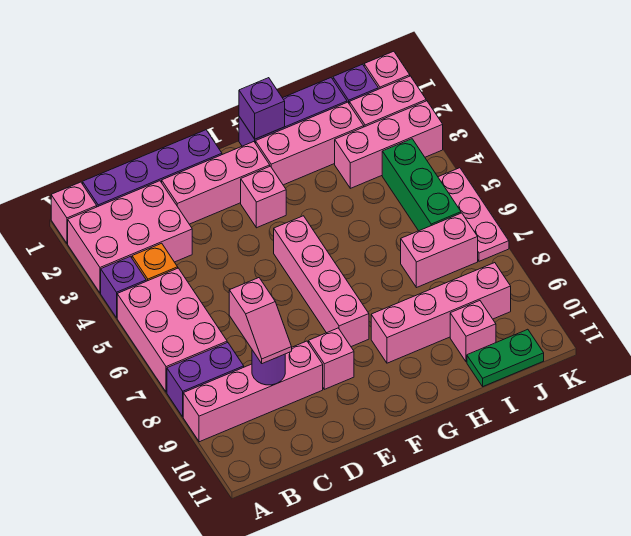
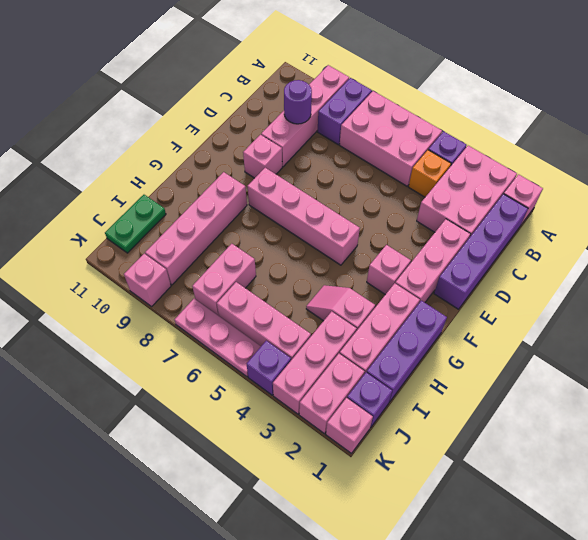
pink 1x2 slope [229,278,292,364] -> pink 1x2 slope moved to [306,285,375,331]
purple 1x1 brick [239,78,285,139] -> purple 1x1 brick moved to [247,341,291,395]
pink 1x1 brick [450,301,496,362] -> pink 1x1 brick moved to [124,254,171,306]
green 1x3 brick [382,139,461,231] -> pink 1x3 brick [217,282,311,360]

